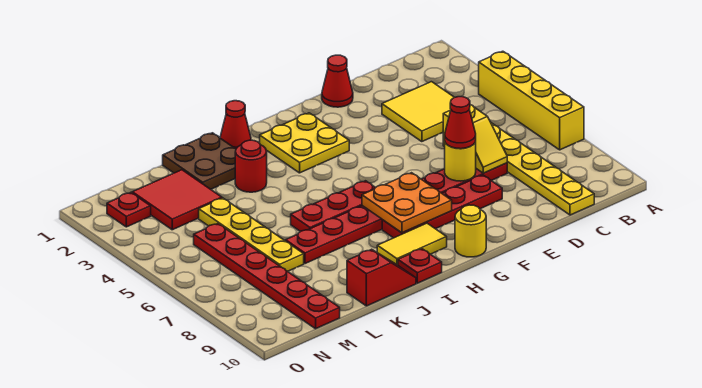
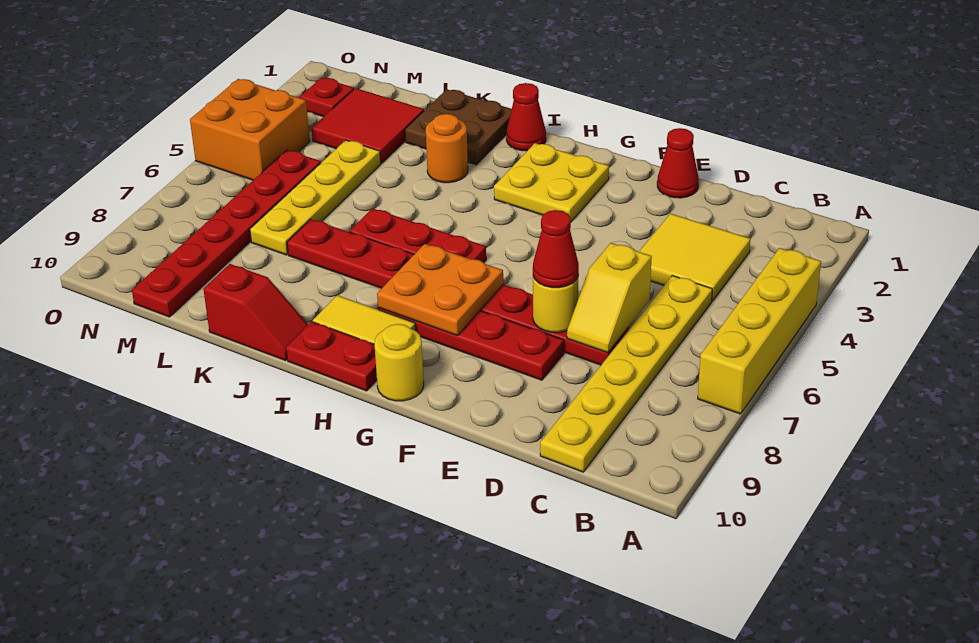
red 1x1 plate [398,249,442,283] -> red 1x2 plate [286,322,377,391]
red 1x1 round brick [235,140,267,192] -> orange 1x1 round brick [426,114,468,183]
none -> orange 2x2 brick [190,79,310,180]

